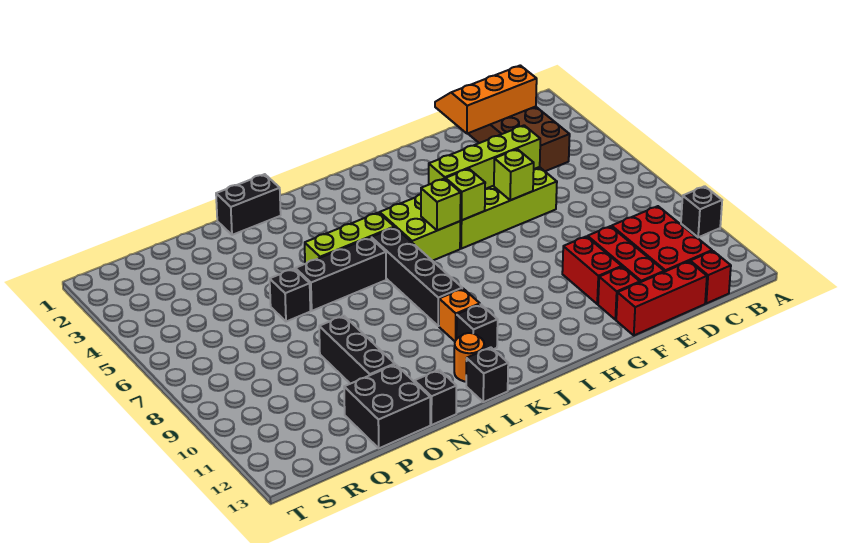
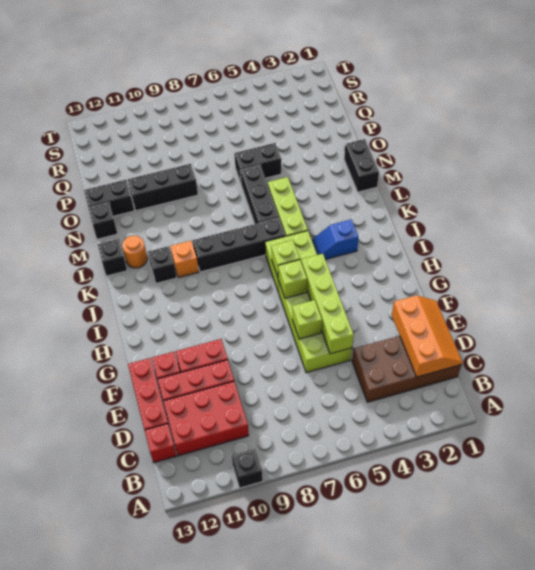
none -> blue 1x2 slope [312,219,359,260]
black 1x1 brick [270,269,310,322] -> black 1x2 brick [234,143,281,183]
black 2x2 brick [344,364,430,448] -> black 1x2 brick [84,180,134,216]

